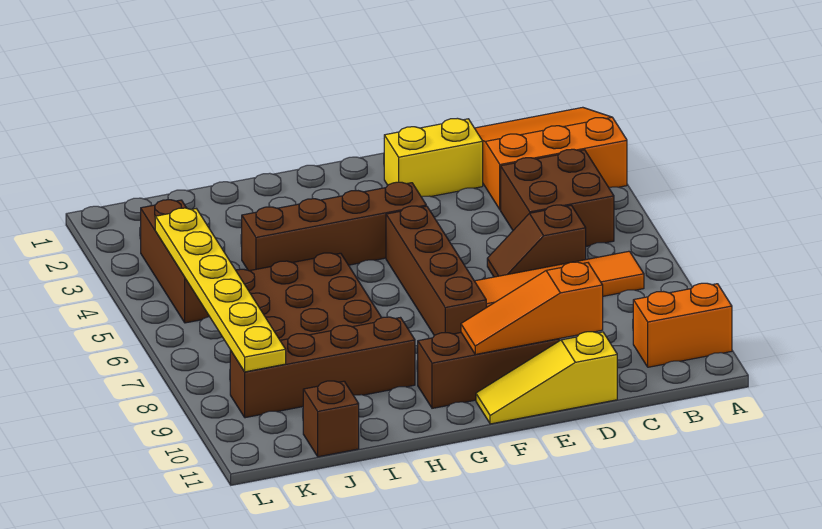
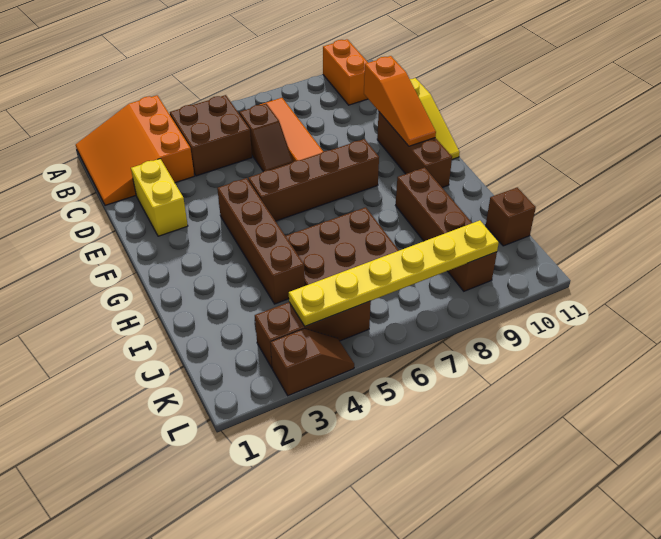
none -> brown 1x2 slope [270,328,354,396]

